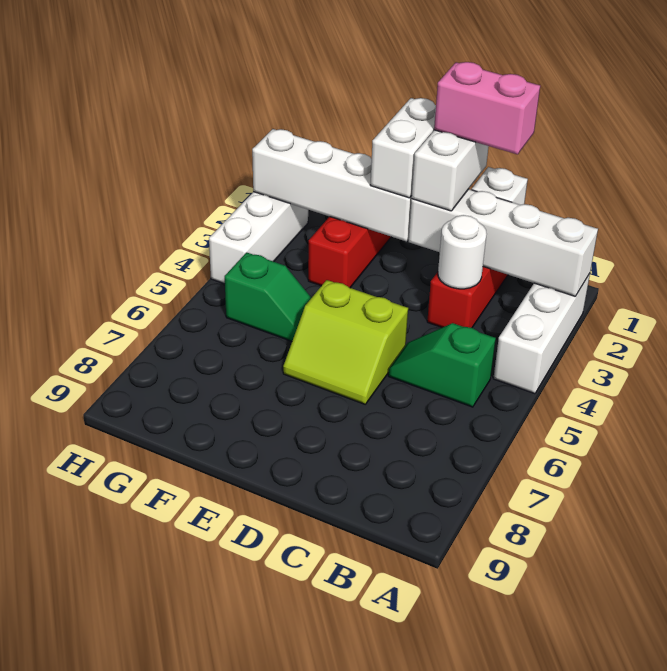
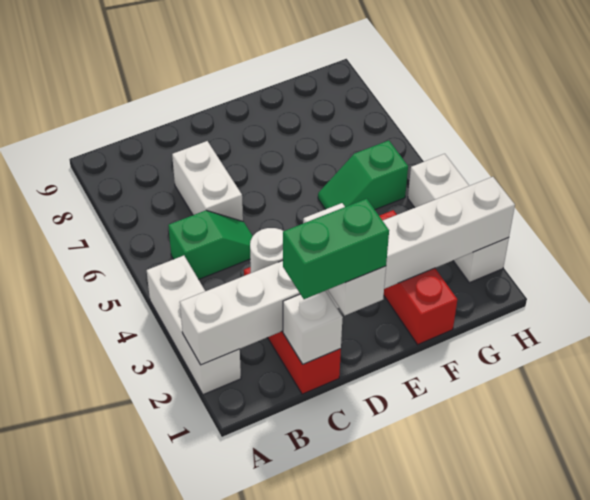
pink 1x2 brick [434,62,540,154] -> green 1x2 brick [283,199,389,299]
lime 2x2 slope [283,280,408,404] -> none
white 1x2 brick [371,98,436,198] -> white 1x2 brick moved to [172,141,243,221]

